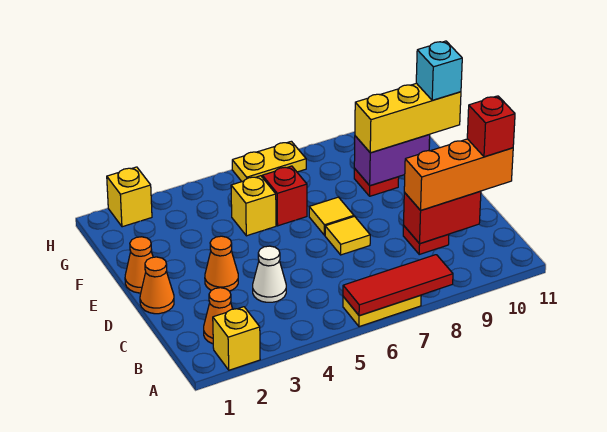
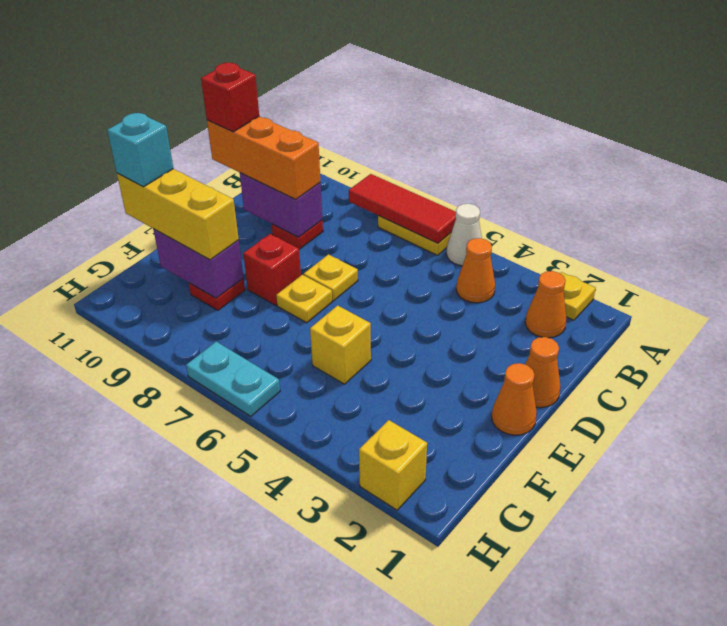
yellow 1x1 brick [213,307,260,370] -> yellow 1x1 plate [560,272,596,320]
white 1x1 cone [253,246,286,302] -> white 1x1 cone moved to [446,204,482,266]
red 1x2 brick [404,191,481,244] -> purple 1x2 brick [240,173,322,237]
orange 1x1 cone [205,236,238,291] -> orange 1x1 cone moved to [456,238,495,303]
yellow 1x1 tile [325,216,370,255] -> yellow 1x1 plate [304,254,358,301]
yellow 1x1 tile [309,197,354,235] -> yellow 1x1 plate [276,275,332,323]
red 1x1 brick [262,166,307,226] -> red 1x1 brick moved to [243,234,301,305]
yellow 1x2 plate [232,141,306,181] -> cyan 1x2 plate [186,342,280,416]

